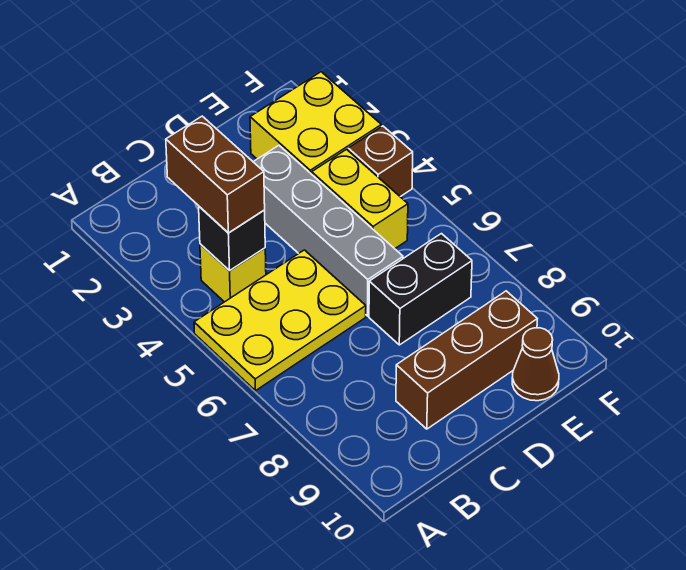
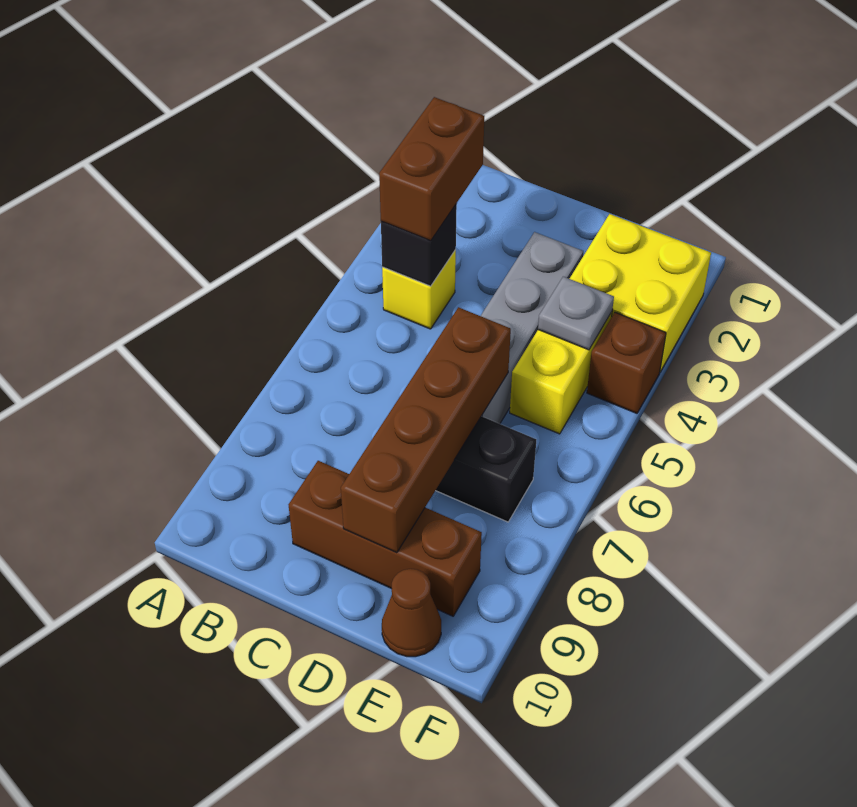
yellow 2x3 plate [194,250,366,391] -> none
none -> brown 1x4 brick [341,307,511,553]
none -> grey 1x1 plate [538,277,614,350]

